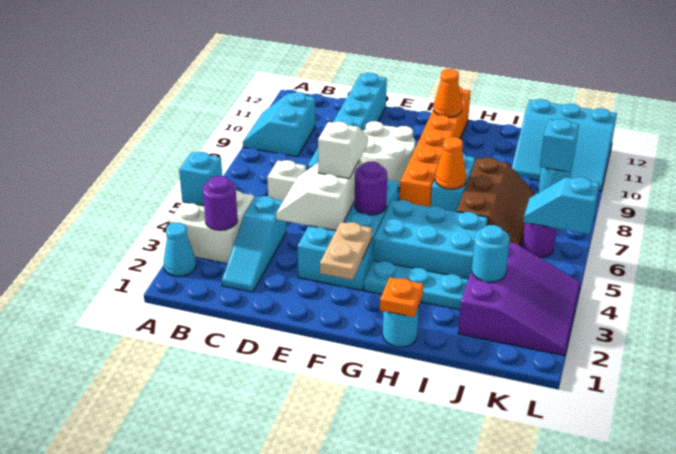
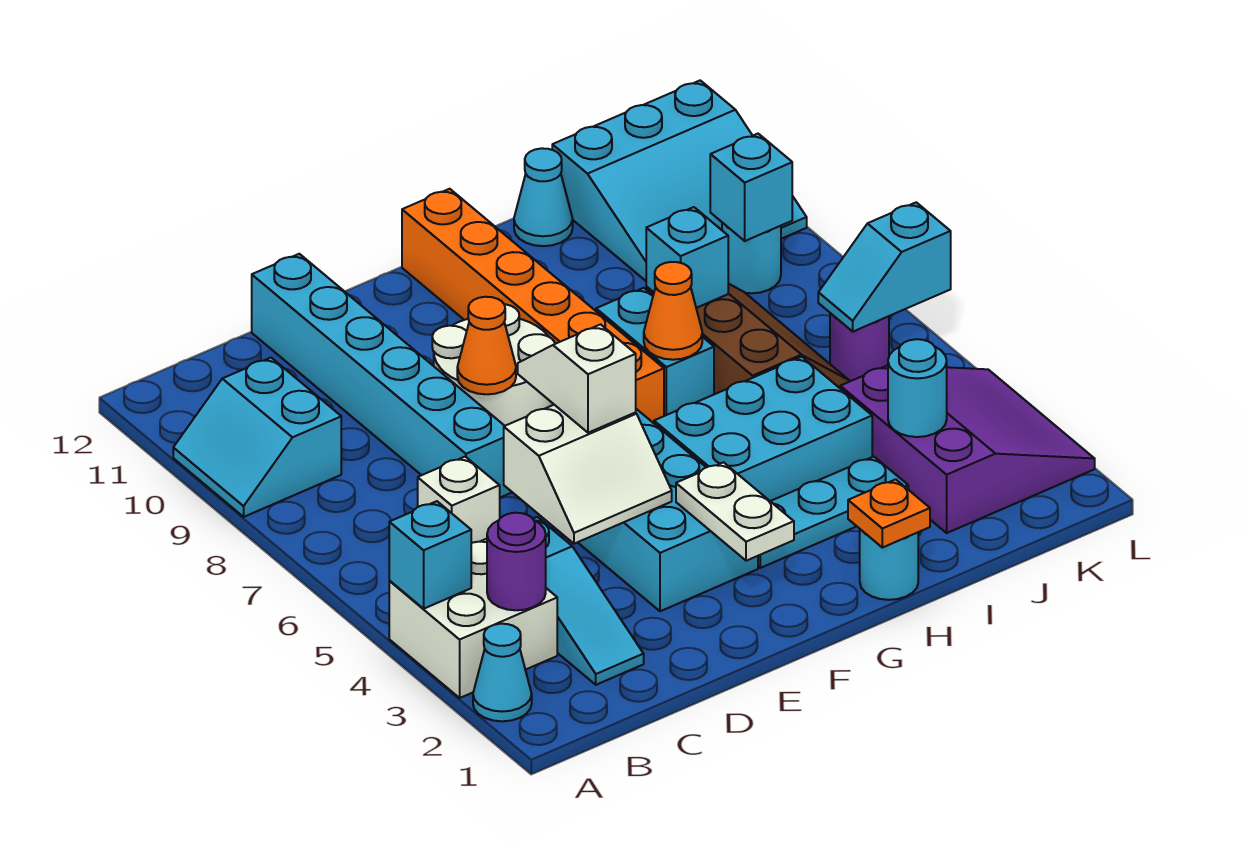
white 2x2 slope [276,162,359,231] -> white 2x2 slope turned to [504,405,672,544]
tan 1x2 plate [320,222,372,280] -> white 1x2 plate [676,462,794,561]
purple 1x1 round brick [355,162,387,215] -> none
orange 1x1 cone [434,69,462,117] -> orange 1x1 cone moved to [457,297,516,394]
none -> cyan 1x1 brick [646,207,728,308]
none -> cyan 1x1 cone [514,148,573,246]

